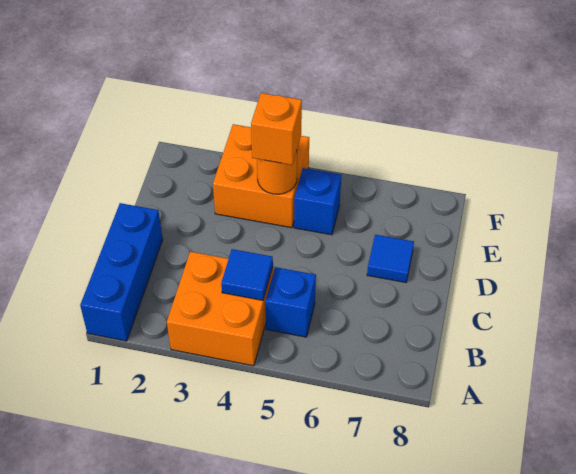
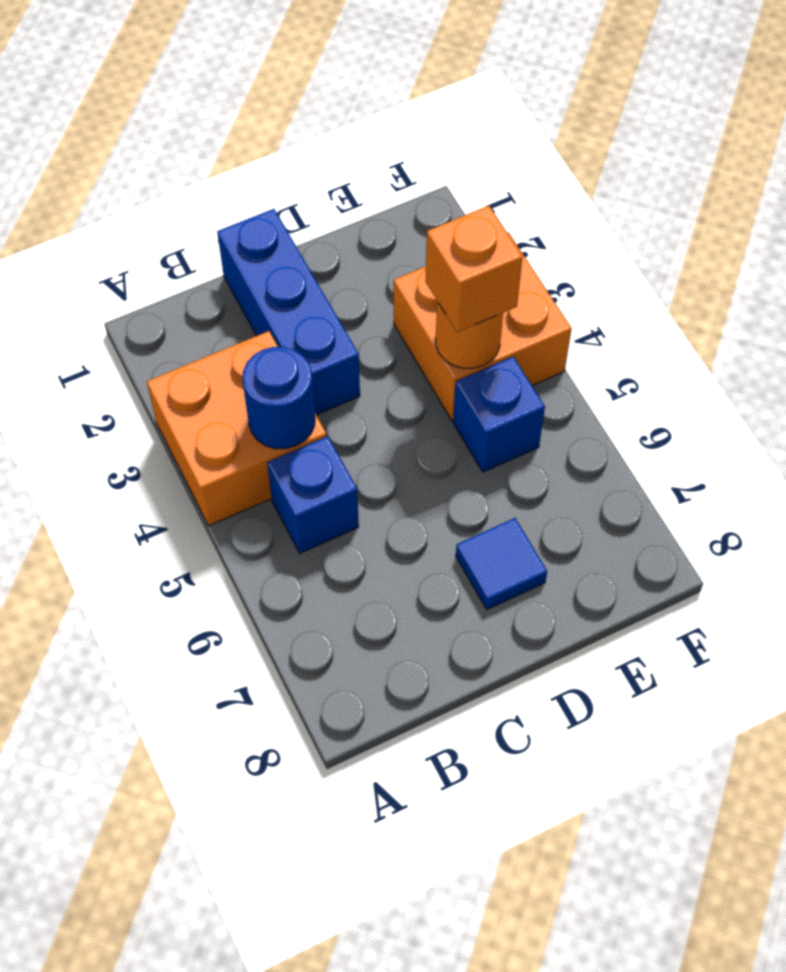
blue 1x3 brick [80,203,163,341] -> blue 1x3 brick turned to [217,209,360,415]
blue 1x1 tile [221,249,273,300] -> blue 1x1 round brick [243,347,315,449]

